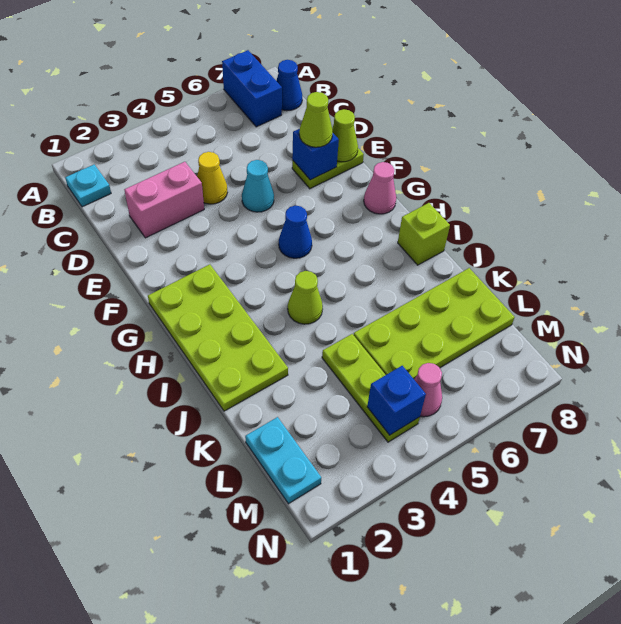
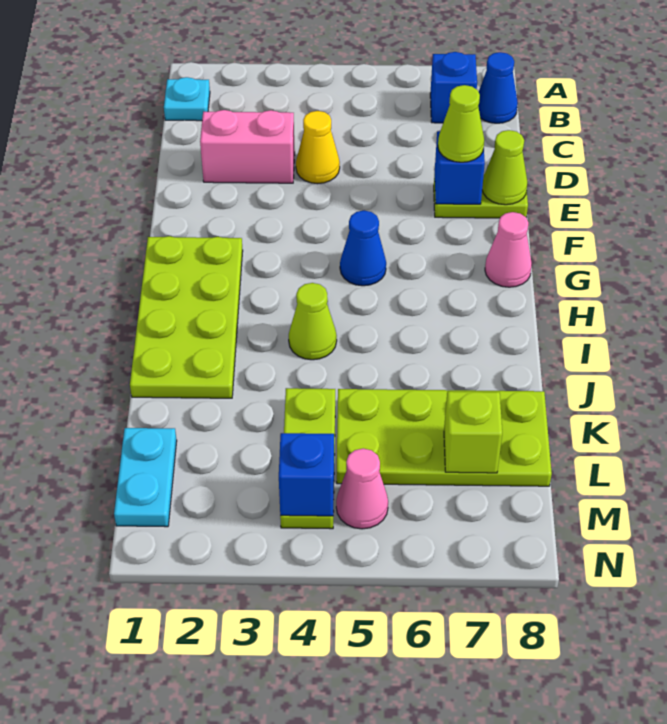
blue 1x2 brick [222,50,282,127] -> blue 1x1 brick [430,52,477,123]
cyan 1x1 cone [242,160,274,212] -> none
lime 1x1 brick [398,203,450,265] -> lime 1x1 brick moved to [444,391,502,473]

